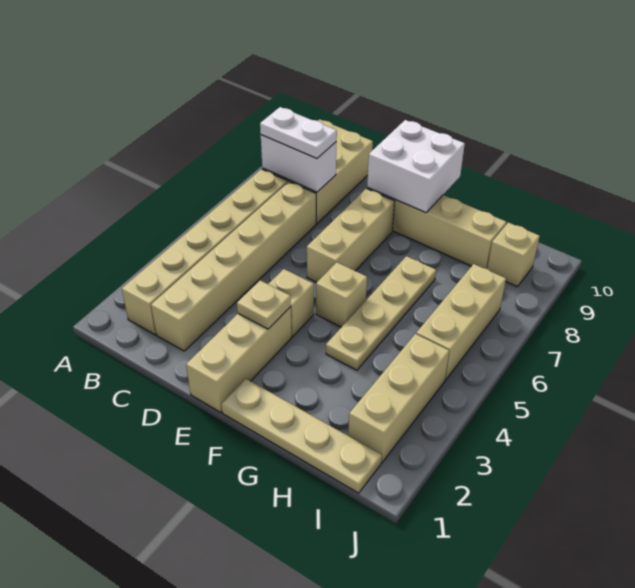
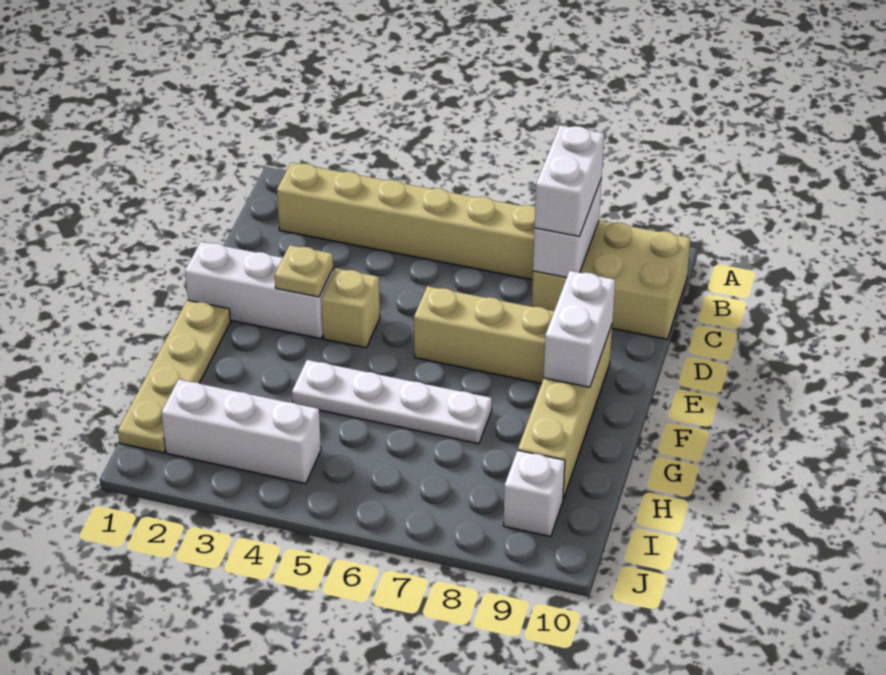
white 1x2 plate [260,107,337,159] -> white 1x2 brick [535,125,604,237]
tan 1x6 brick [151,182,316,351] -> none
tan 1x3 brick [186,307,292,412] -> white 1x3 brick [185,242,333,339]
white 2x2 brick [367,120,465,213] -> white 1x2 brick [544,271,615,387]
tan 1x1 brick [316,262,367,327] -> none
tan 1x4 plate [326,256,436,370] -> white 1x4 plate [292,360,492,444]
tan 1x3 brick [348,334,449,463] -> white 1x3 brick [161,379,321,484]
tan 1x3 brick [416,264,506,380] -> none
tan 1x1 brick [487,222,540,287] -> white 1x1 brick [503,450,565,537]

